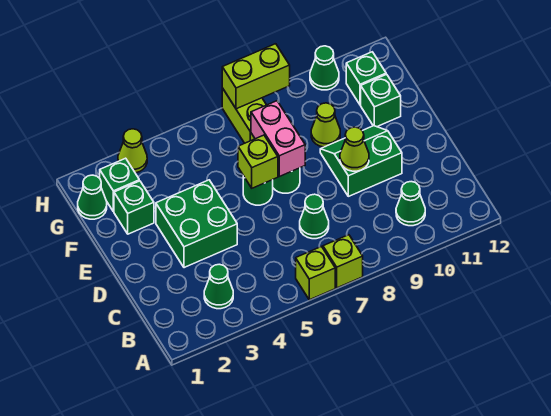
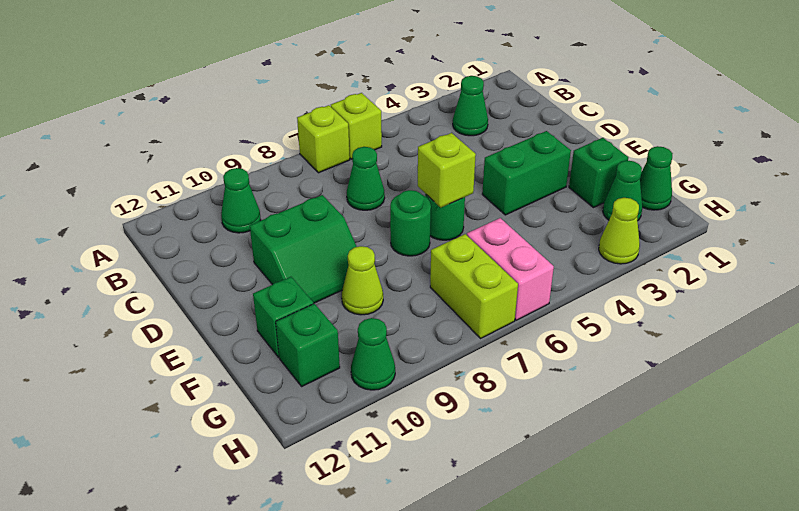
green 2x2 brick [156,180,237,268] -> green 1x2 brick [482,131,571,215]
lime 1x1 cone [340,127,369,171] -> none
pink 1x2 brick [251,101,305,176] -> pink 1x2 brick moved to [467,218,554,320]
green 1x1 brick [100,158,139,212] -> green 1x1 cone [603,161,642,221]
lime 1x2 brick [222,44,290,109] -> none

